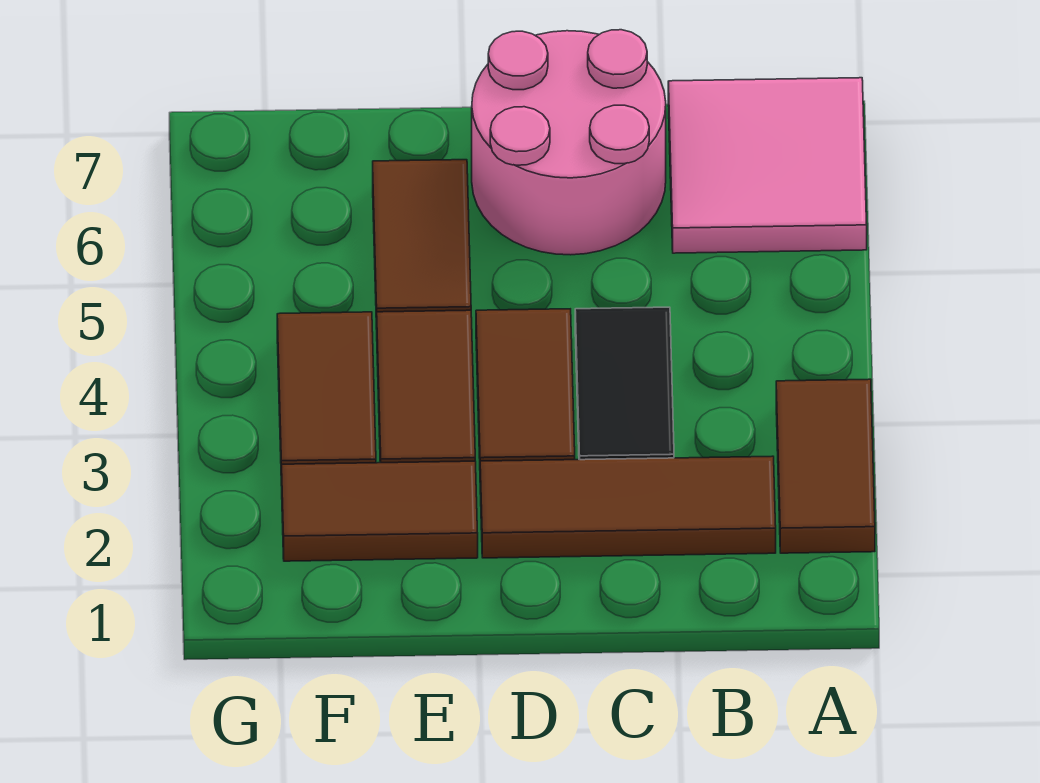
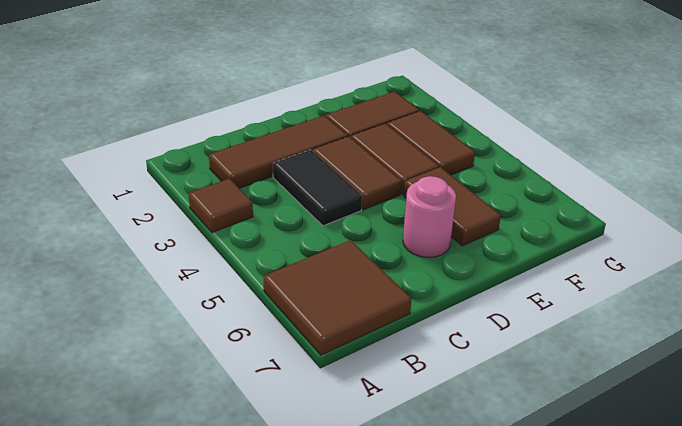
brown 1x2 tile [776,379,875,553] -> brown 1x1 tile [189,179,253,232]
pink 2x2 tile [668,78,867,253] -> brown 2x2 tile [263,240,412,355]
pink 2x2 round brick [472,30,666,255] -> pink 1x1 round brick [403,176,456,257]

